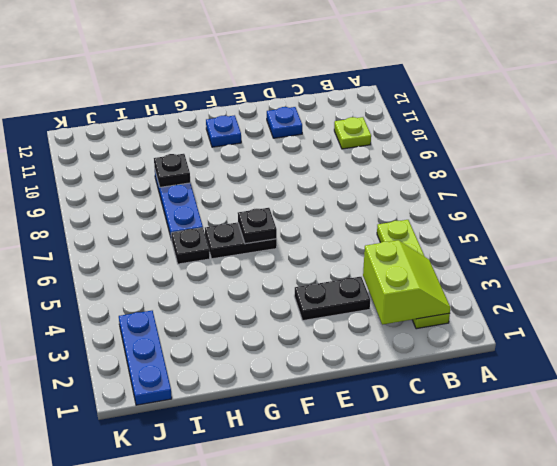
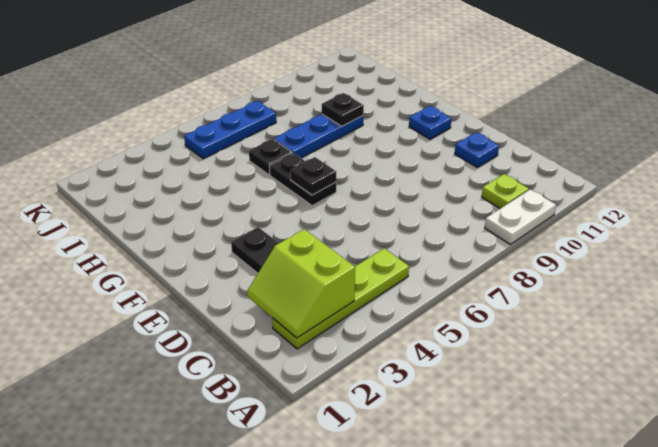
none -> white 1x2 plate [485,189,556,244]
lime 2x2 slope [363,240,450,325] -> lime 2x2 slope turned to [247,229,355,338]
blue 1x3 plate [119,311,172,405] -> blue 1x3 plate moved to [184,101,276,159]

